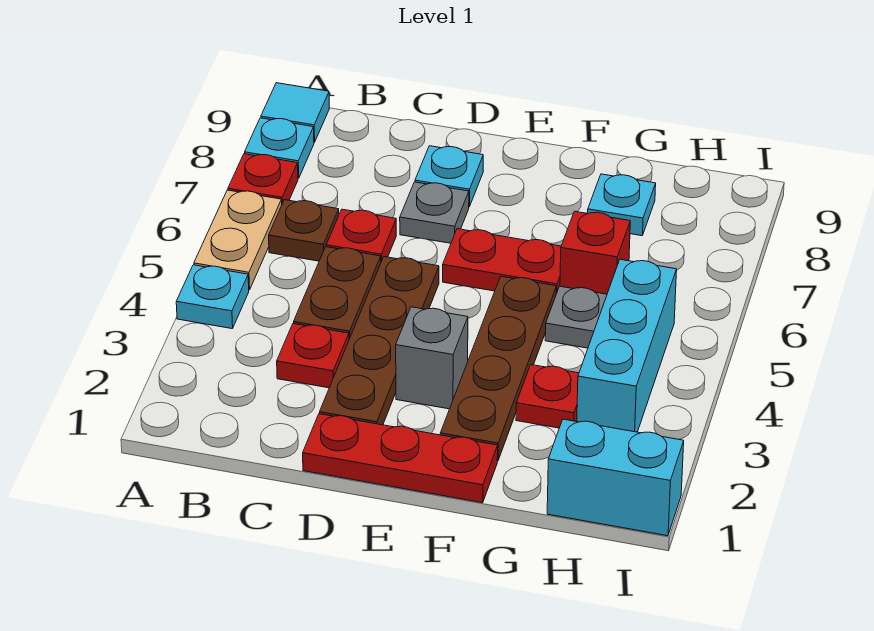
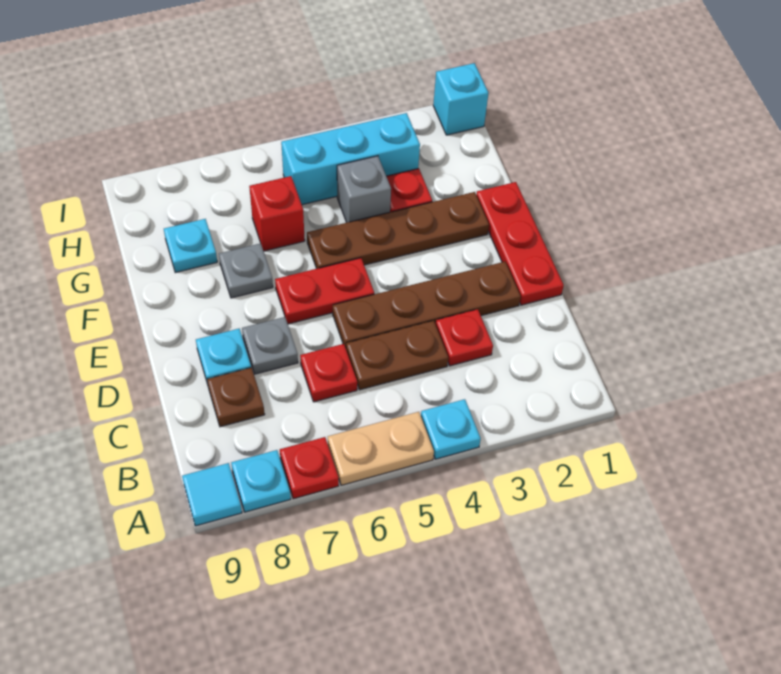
brown 1x1 plate [269,200,339,261] -> brown 1x1 plate moved to [207,368,265,427]
grey 1x1 brick [396,307,468,409] -> grey 1x1 brick moved to [337,156,391,223]
red 1x2 plate [443,229,561,294] -> red 1x2 plate turned to [275,258,374,324]
grey 1x1 plate [545,286,607,348] -> grey 1x1 plate moved to [219,243,273,298]
cyan 1x2 brick [547,419,684,536] -> cyan 1x1 brick [433,63,488,135]

